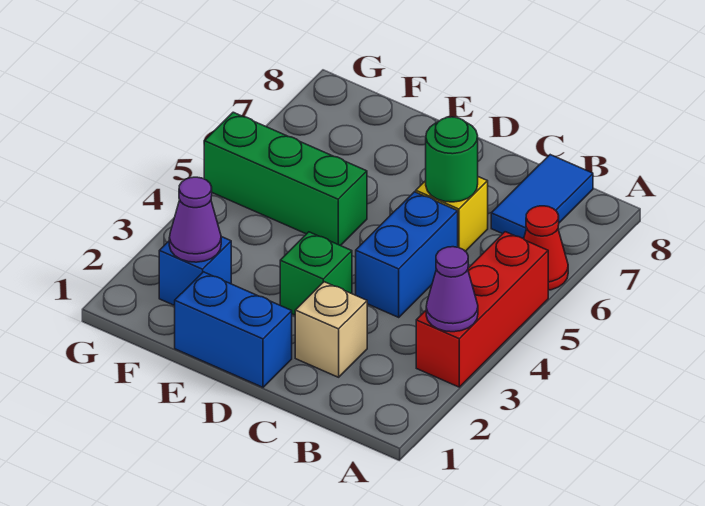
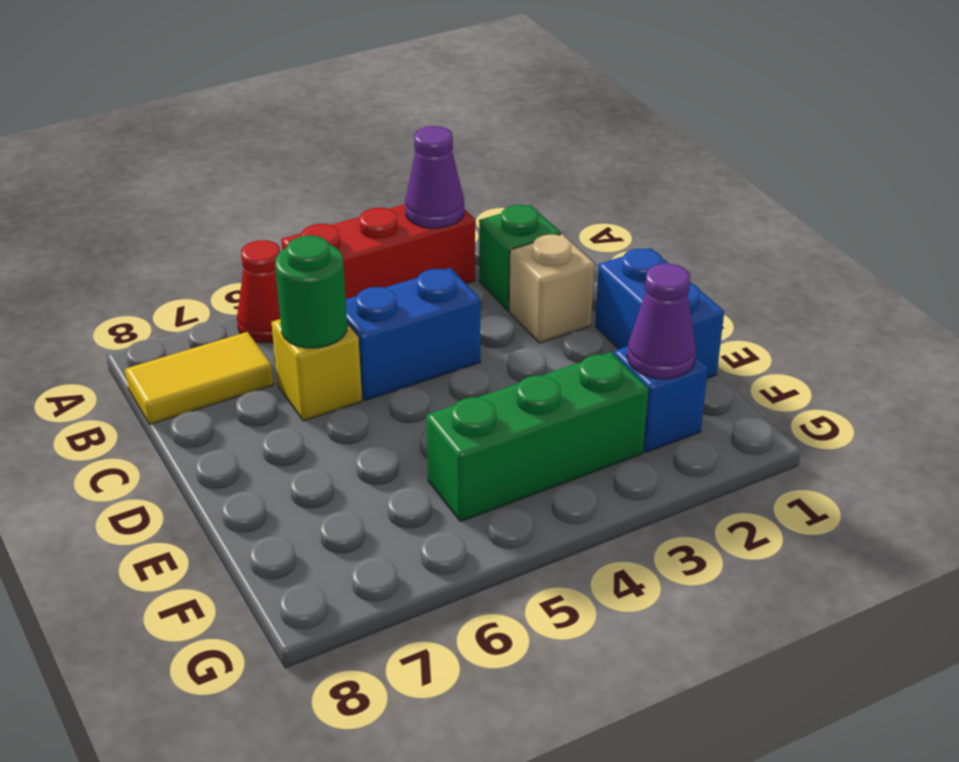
blue 1x2 tile [491,155,593,239] -> yellow 1x2 tile [125,332,274,424]
green 1x1 brick [280,232,352,315] -> green 1x1 brick moved to [479,205,561,310]
green 1x3 brick [204,112,367,246] -> green 1x3 brick turned to [426,352,649,522]

